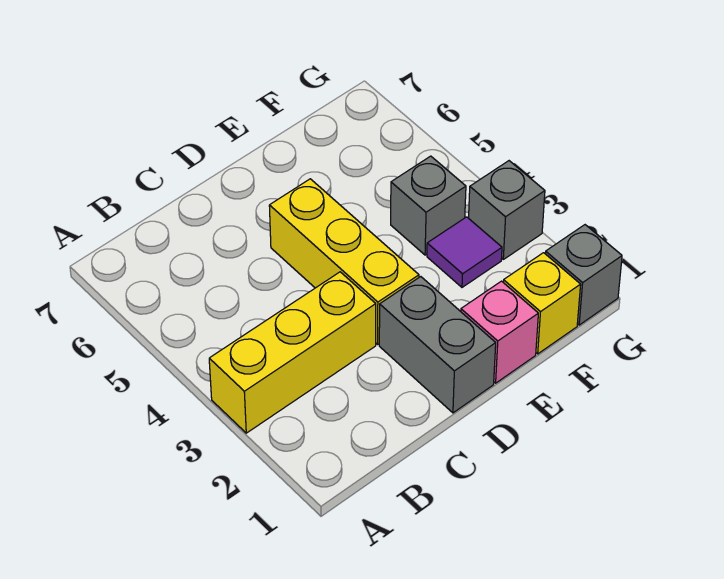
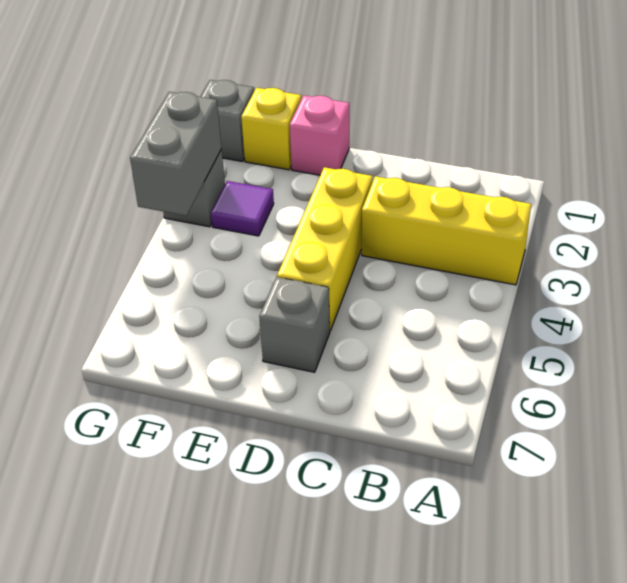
grey 1x2 brick [379,277,496,413] -> grey 1x2 brick moved to [130,92,222,216]
grey 1x1 brick [391,156,466,255] -> grey 1x1 brick moved to [259,277,330,372]

